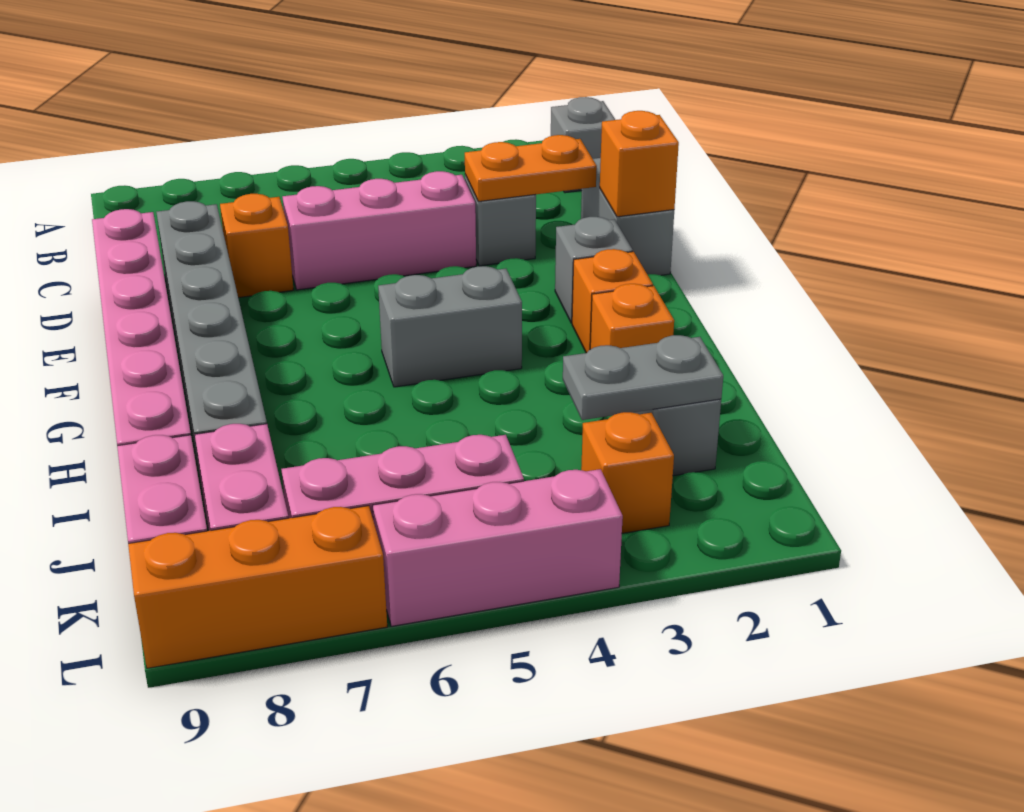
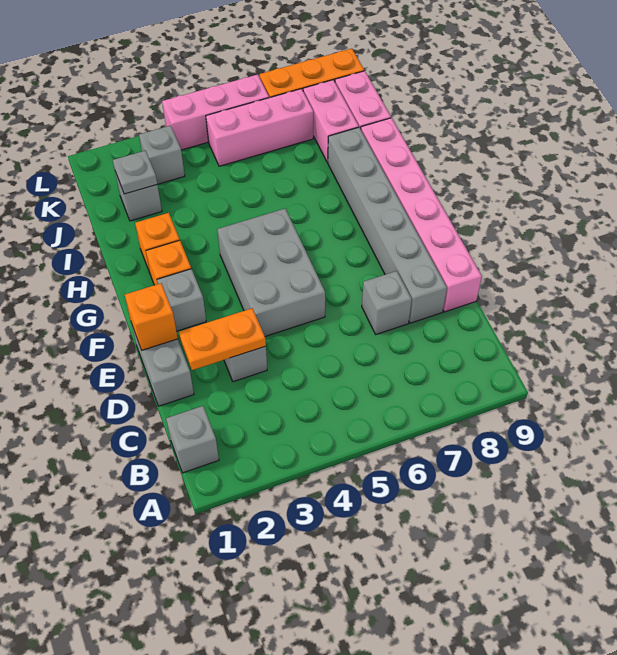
pink 1x3 brick [283,171,476,290] -> none
orange 1x1 brick [220,194,294,298] -> grey 1x1 brick [362,271,412,334]
grey 1x2 brick [378,266,522,387] -> grey 2x3 brick [217,209,325,336]
grey 1x2 plate [563,335,723,420] -> grey 1x1 plate [113,151,157,194]
orange 1x1 brick [581,412,674,533] -> grey 1x1 brick [139,126,185,184]

